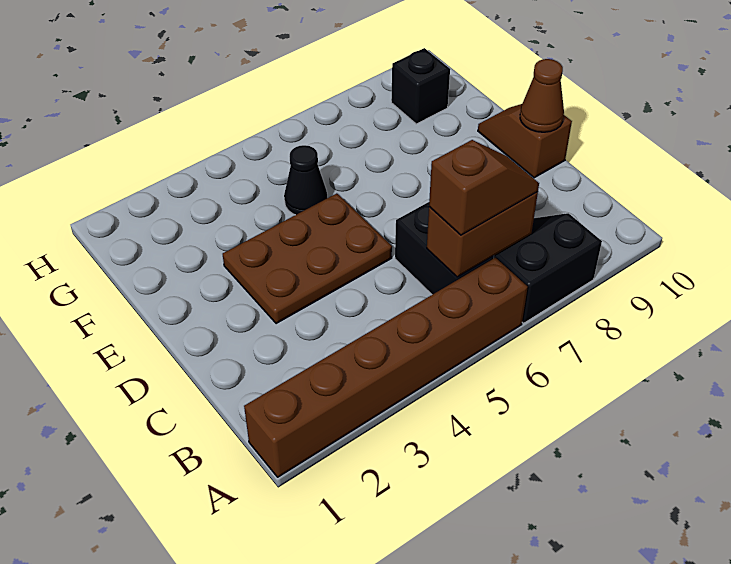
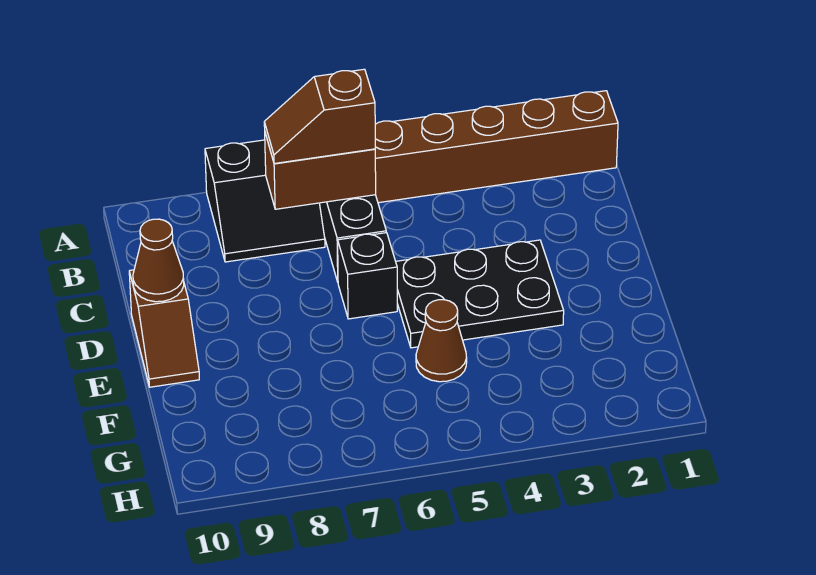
brown 2x3 plate [223,193,392,324] -> black 2x3 plate [396,240,564,348]
black 1x1 cone [284,145,327,215] -> brown 1x1 cone [416,300,467,382]
black 1x1 brick [391,48,450,124] -> black 1x1 brick moved to [338,233,397,319]

